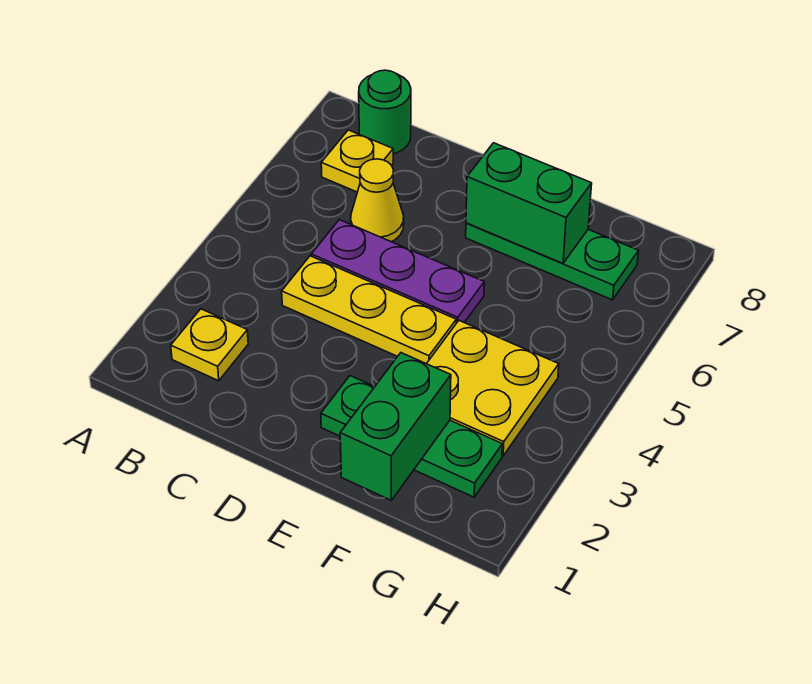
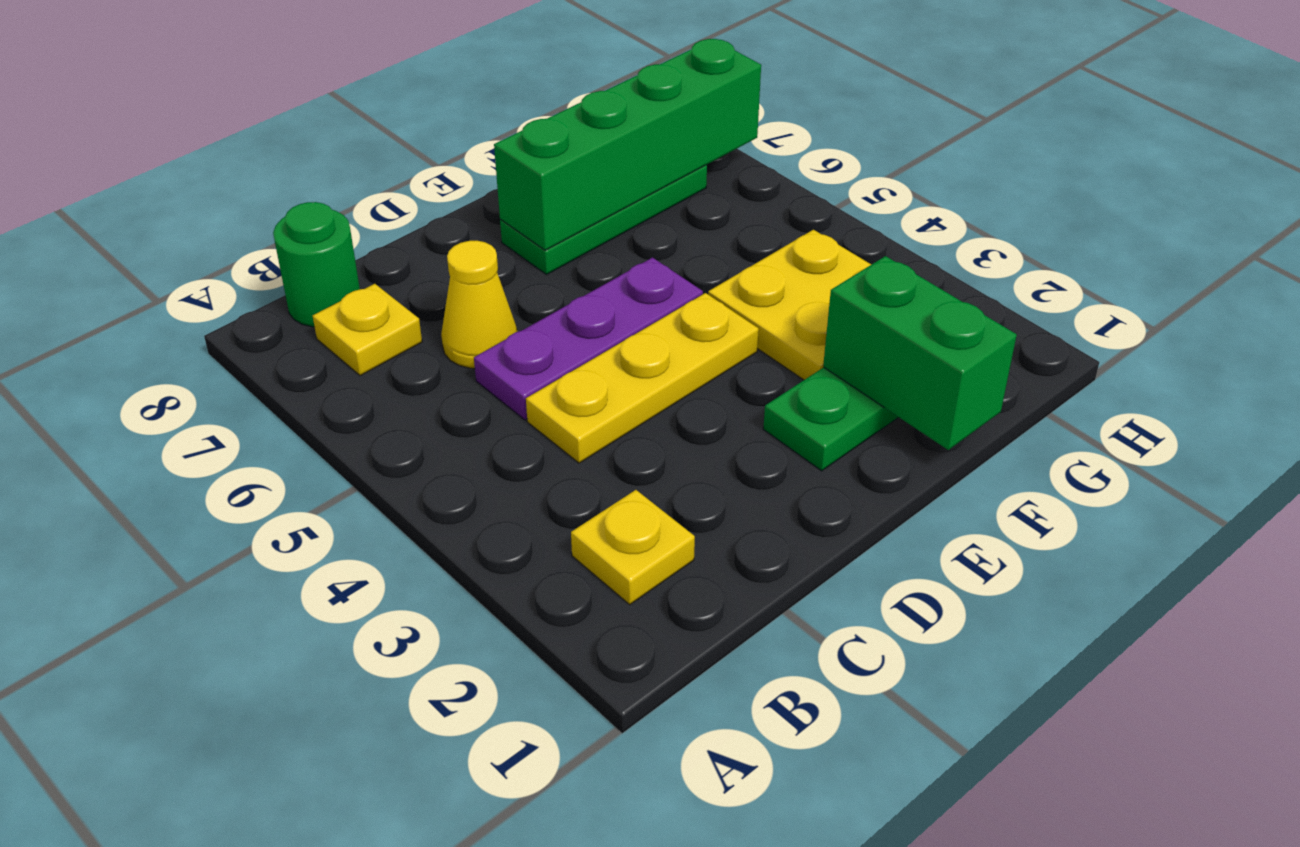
green 1x2 brick [466,143,592,263] -> green 1x4 brick [494,39,761,250]

